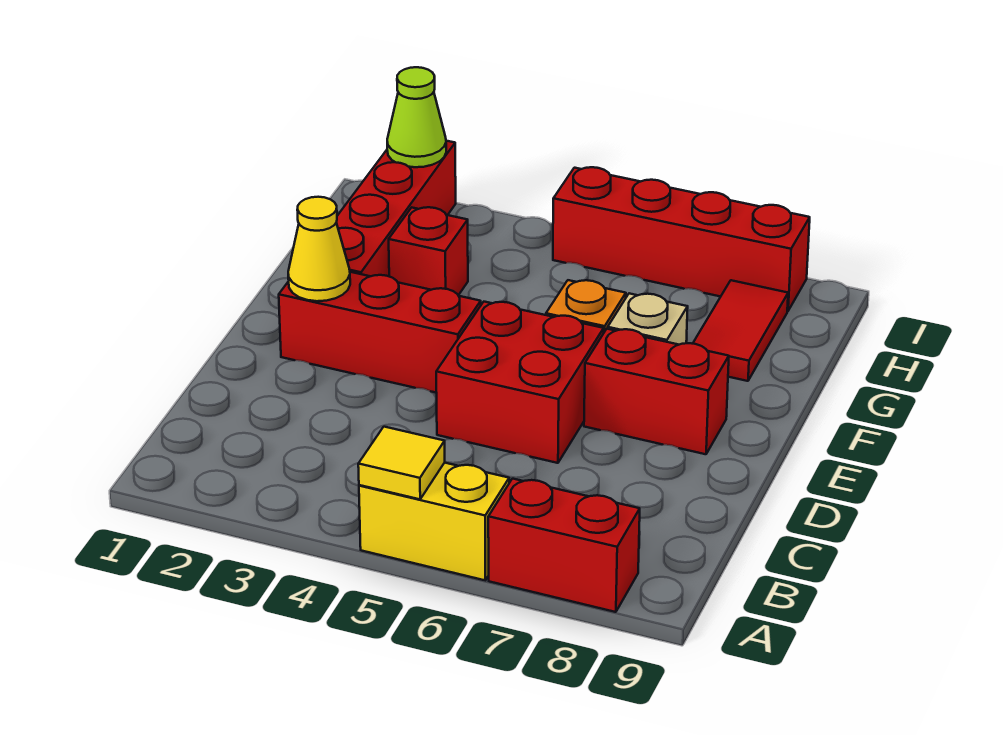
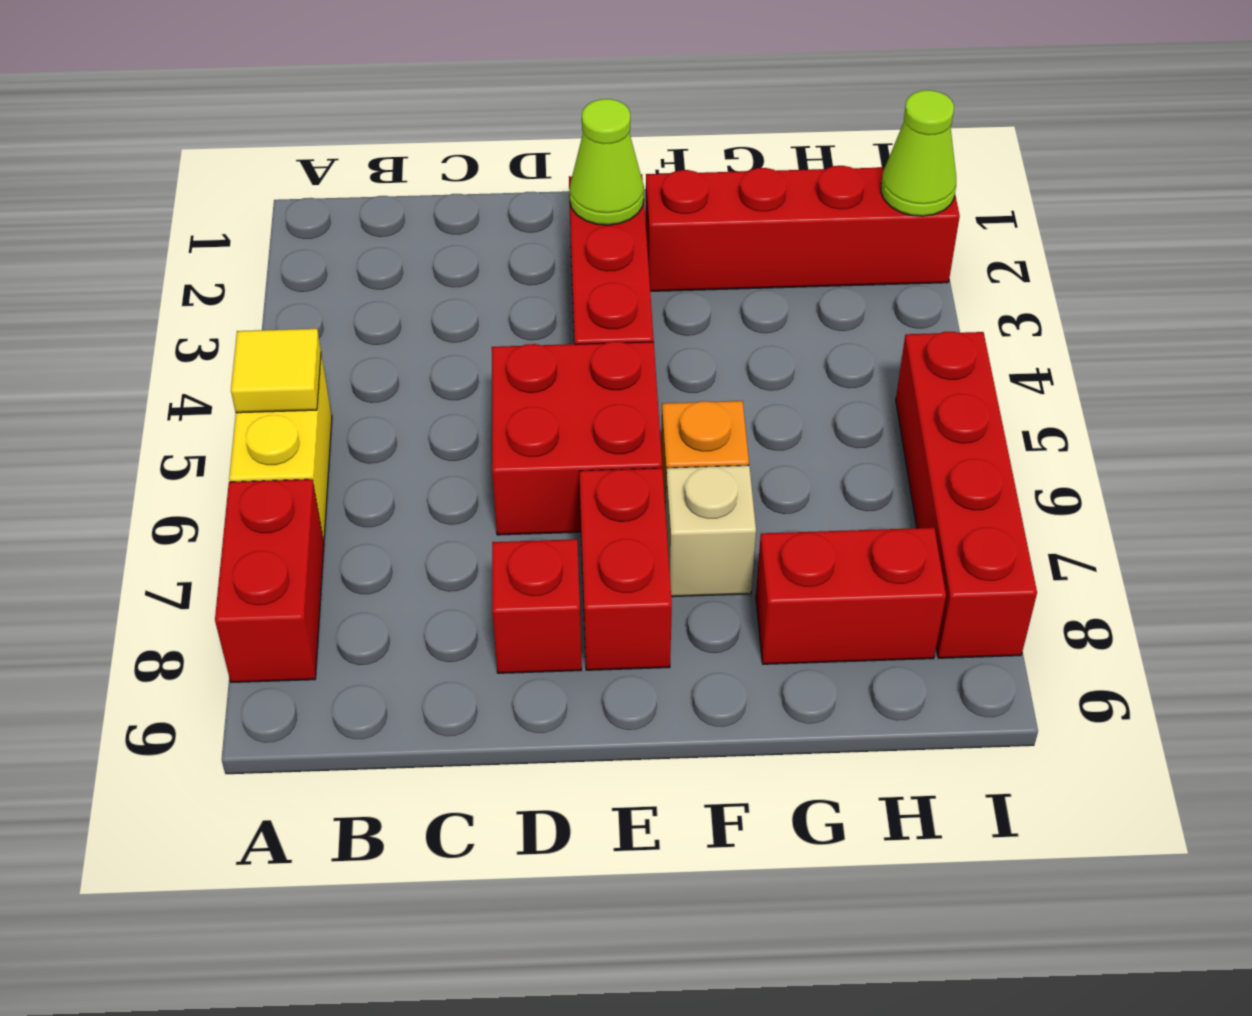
yellow 1x1 cone [288,197,350,301] -> lime 1x1 cone [569,99,644,225]
red 1x1 brick [389,207,468,295] -> red 1x1 brick moved to [492,539,582,673]
red 1x2 tile [693,280,788,381] -> red 1x2 brick [756,528,946,664]

